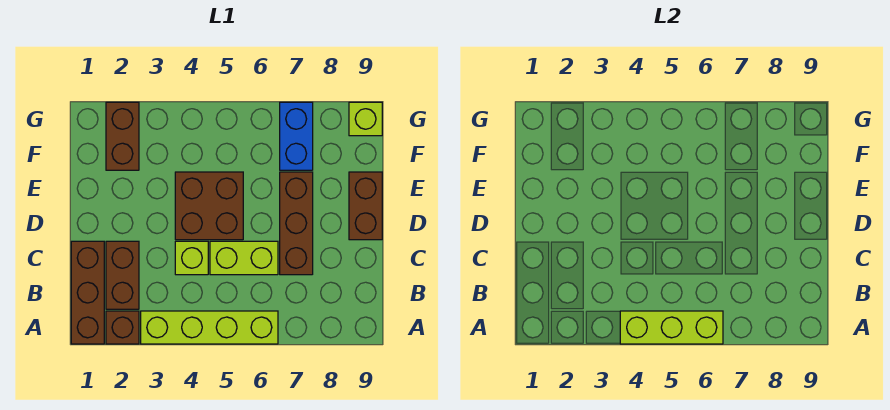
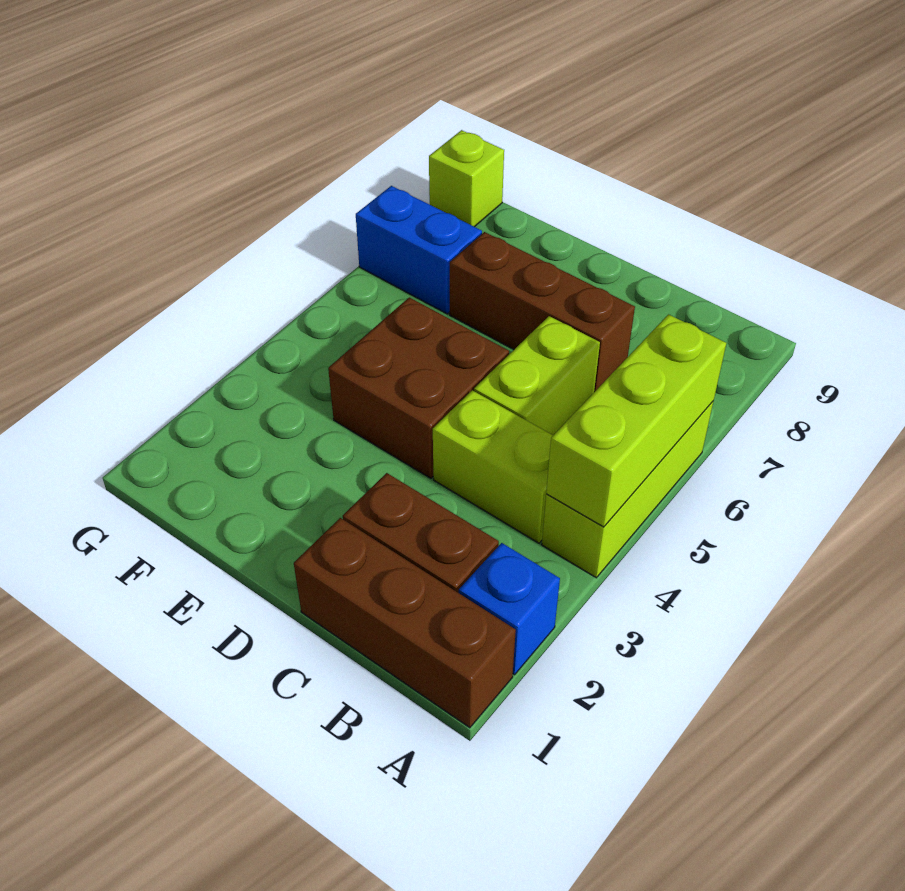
brown 1x1 brick [106,311,139,344] -> blue 1x1 brick [459,543,560,675]
lime 1x4 brick [141,311,278,344] -> lime 1x3 brick [542,402,713,578]
lime 1x1 brick [175,241,208,275] -> lime 1x2 brick [433,390,553,543]
brown 1x2 brick [349,172,382,240] -> none
brown 1x2 brick [106,102,139,170] -> none

